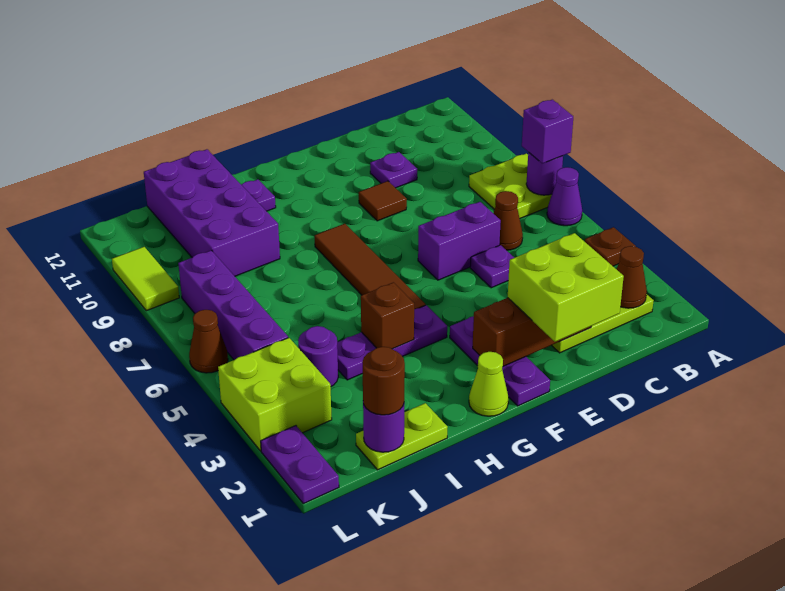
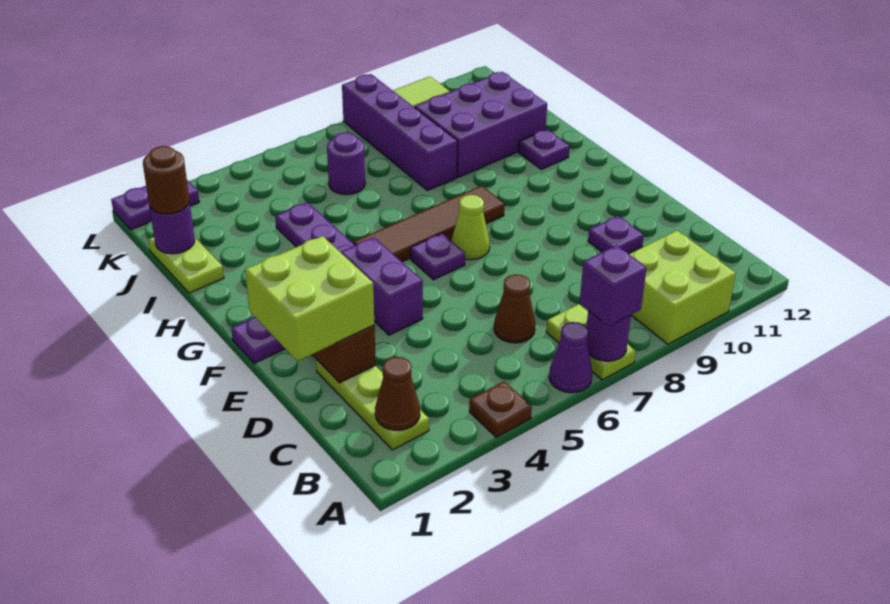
lime 2x2 plate [469,153,552,218] -> lime 1x2 plate [546,304,636,380]
purple 1x1 plate [470,245,514,288] -> purple 1x1 plate moved to [410,233,465,280]
purple 1x2 brick [418,202,501,280] -> purple 1x2 brick moved to [341,237,423,335]
brown 1x1 tile [359,181,407,221] -> none
lime 1x1 cone [469,352,509,416] -> lime 1x1 cone moved to [451,195,490,260]
brown 1x1 brick [361,282,414,349] -> none
purple 2x4 brick [144,149,280,276] -> purple 2x3 brick [415,72,547,177]
purple 1x1 round brick [298,326,338,386] -> purple 1x1 round brick moved to [327,133,365,195]
lime 2x2 brick [218,338,332,451] -> lime 2x2 brick moved to [629,231,736,344]
purple 1x4 brick [178,250,288,360] -> purple 1x4 brick turned to [342,74,458,191]
brown 1x1 cone [189,310,228,373] -> none

